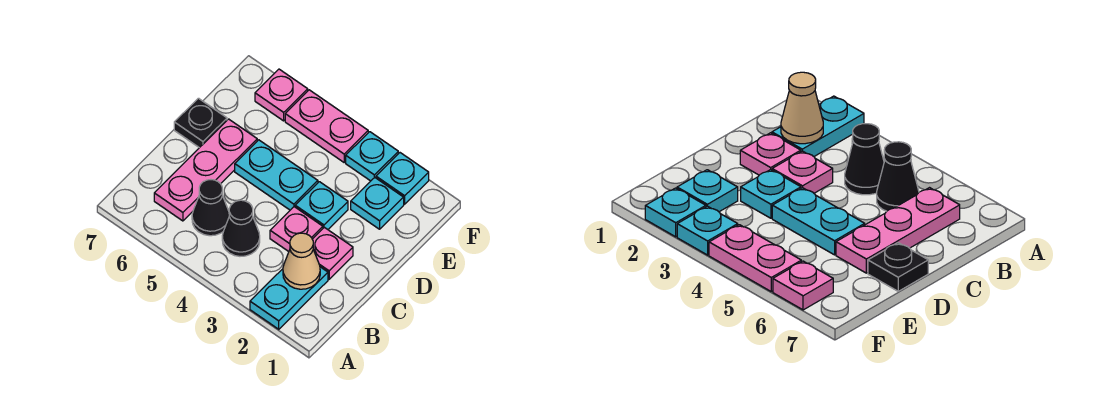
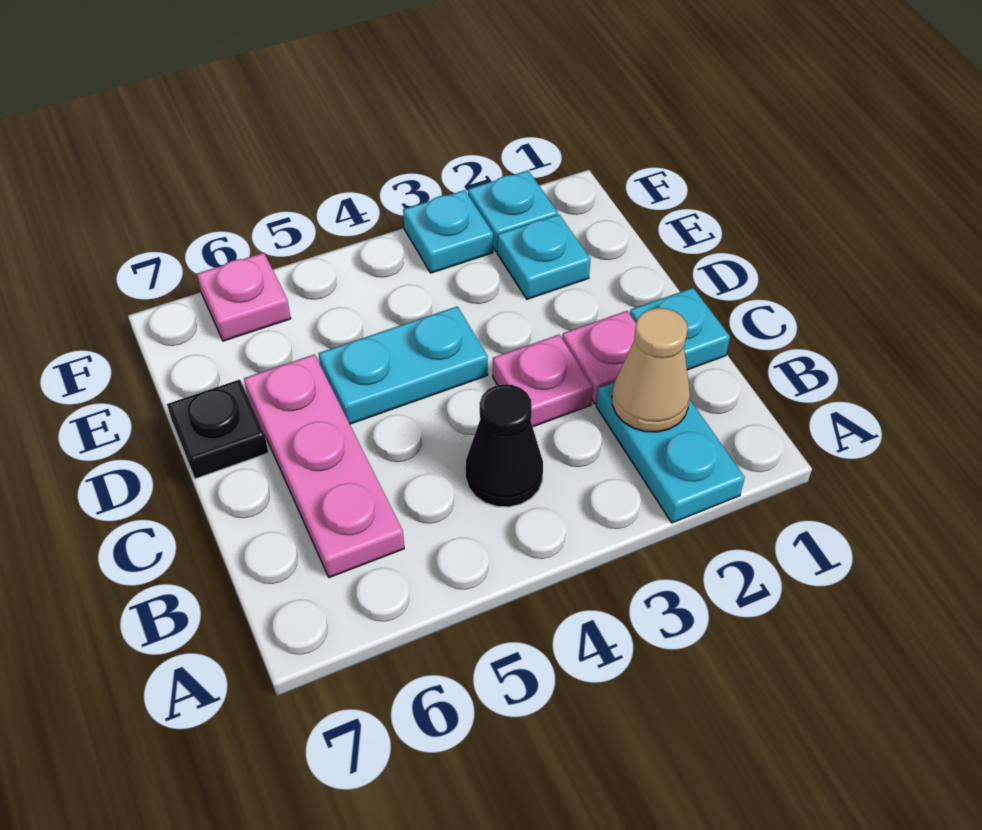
black 1x1 cone [192,180,229,236] -> none
cyan 1x1 plate [295,182,348,229] -> cyan 1x1 plate moved to [630,288,730,370]
pink 1x2 plate [285,90,368,162] -> none

